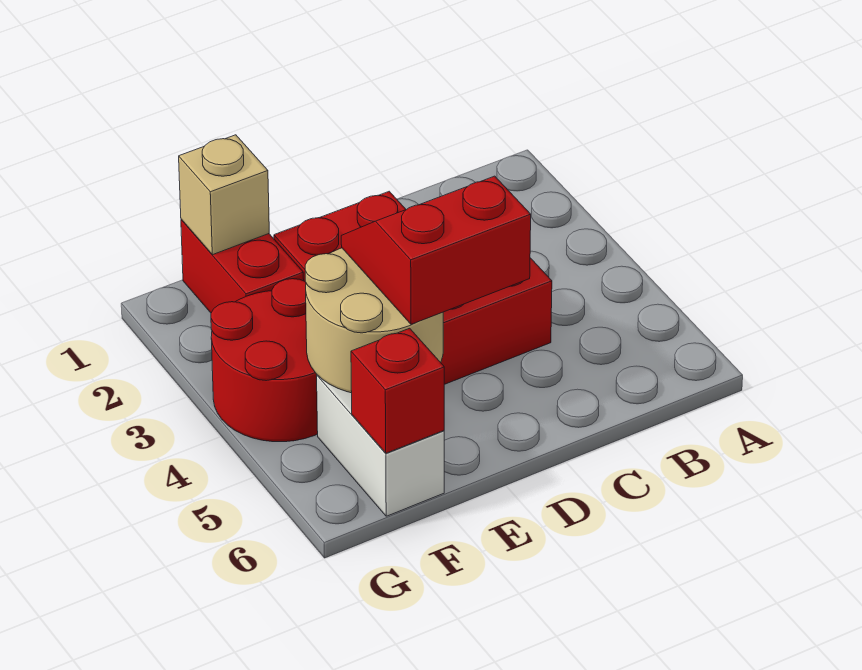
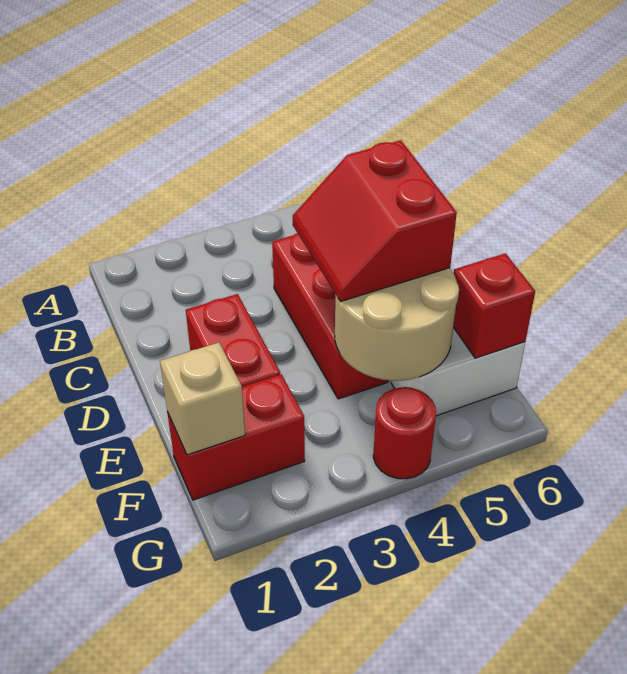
red 2x2 round brick [211,279,318,442] -> red 1x1 round brick [373,387,436,479]

